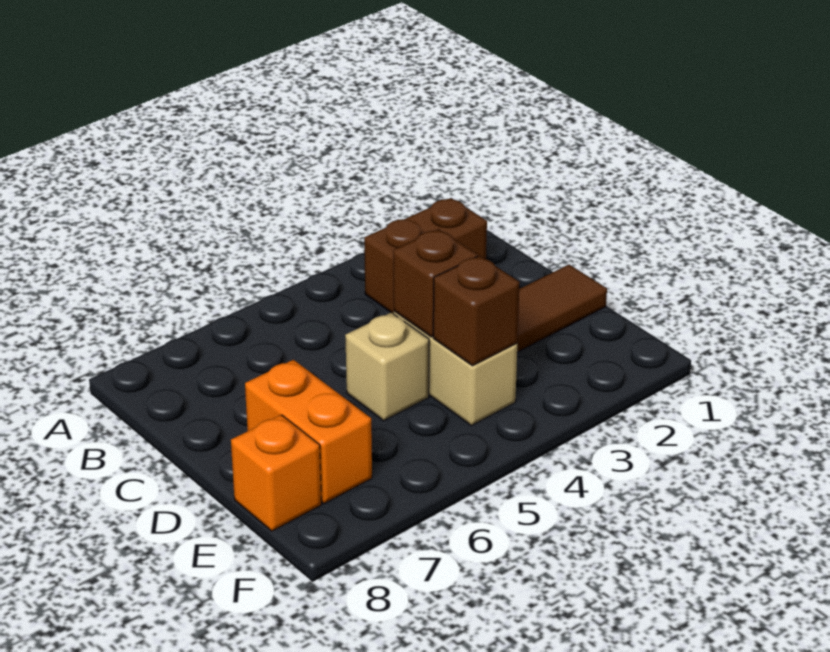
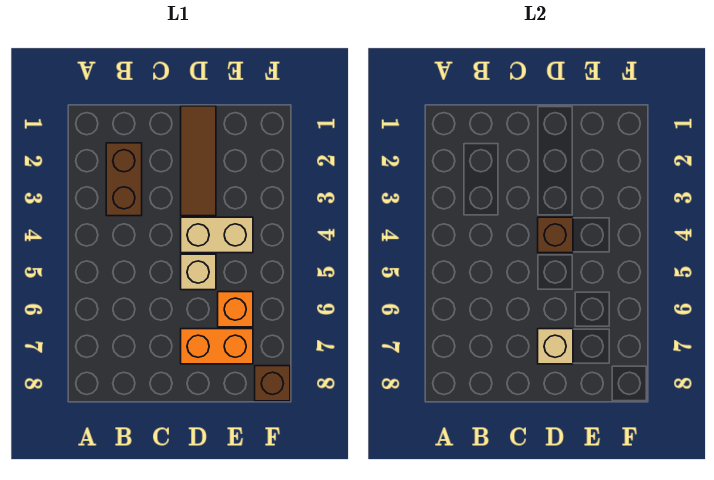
none -> tan 1x1 brick [538,329,573,364]
brown 1x1 brick [433,256,520,366] -> brown 1x1 brick moved to [255,366,290,401]
orange 1x1 brick [231,415,321,531] -> orange 1x1 brick moved to [218,292,253,327]

